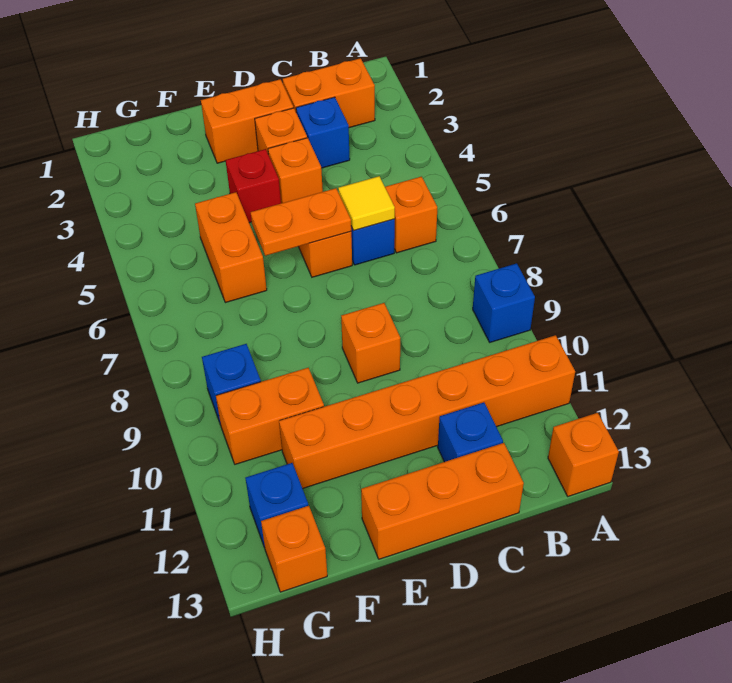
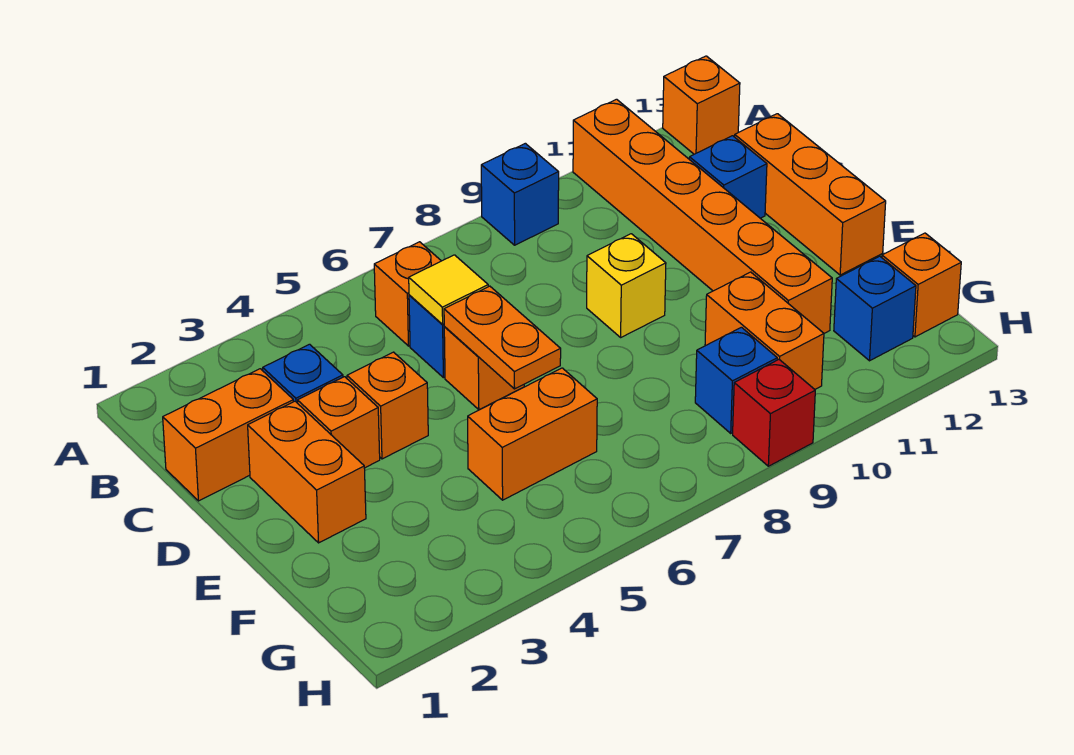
orange 1x2 brick [283,58,375,128] -> orange 1x2 brick turned to [163,369,294,501]
orange 1x1 brick [341,303,400,383] -> yellow 1x1 brick [587,234,666,337]
red 1x1 brick [226,149,281,223] -> red 1x1 brick moved to [733,360,815,466]

